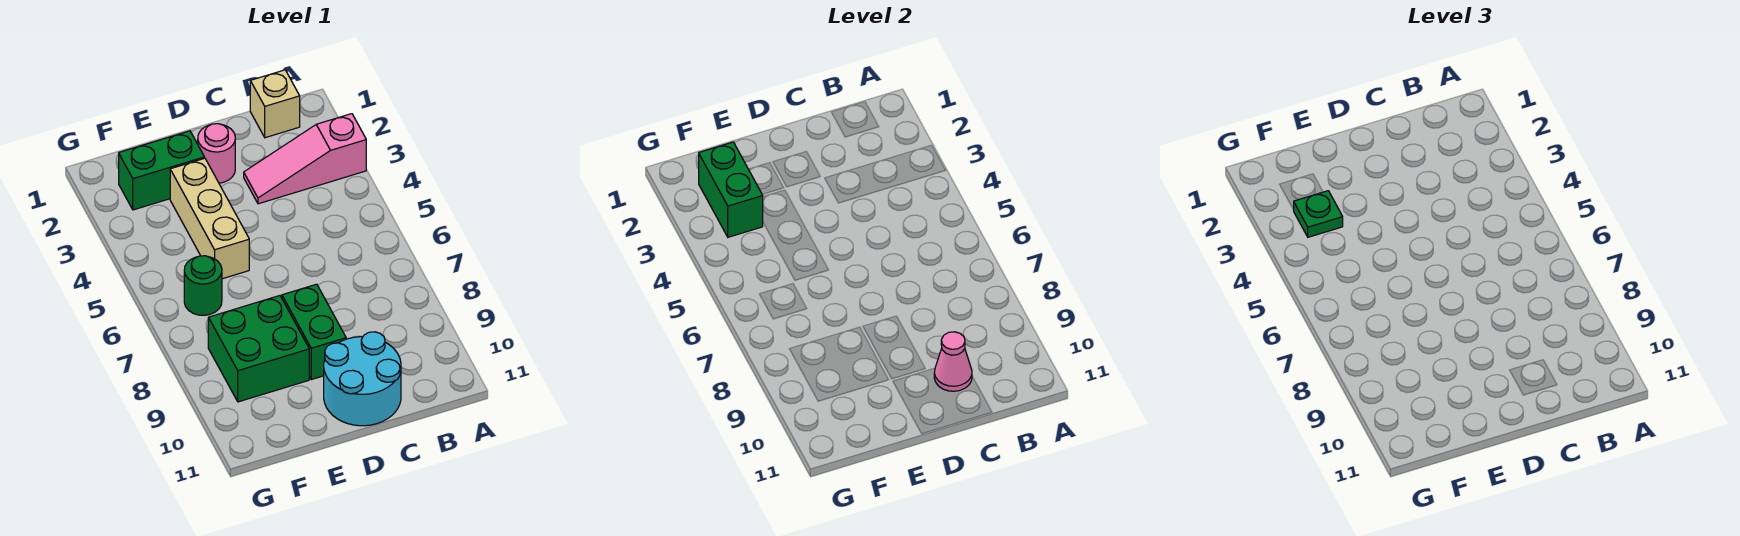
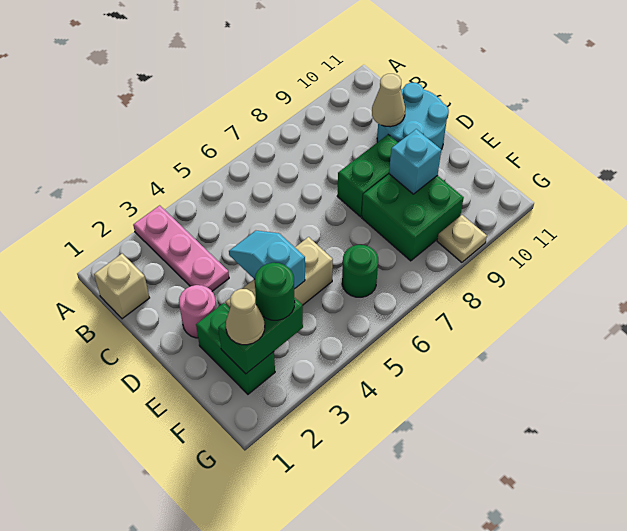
pink 1x3 slope [244,114,366,204] -> pink 1x3 plate [133,205,229,291]
pink 1x1 cone [934,332,972,391] -> tan 1x1 cone [372,74,405,127]
none -> cyan 1x2 slope [229,231,305,289]
none -> cyan 1x1 brick [389,129,441,194]
none -> tan 1x1 cone [226,289,265,345]
green 1x1 plate [1294,191,1343,237] -> green 1x1 round brick [255,263,295,320]
none -> tan 1x1 plate [437,215,487,262]

